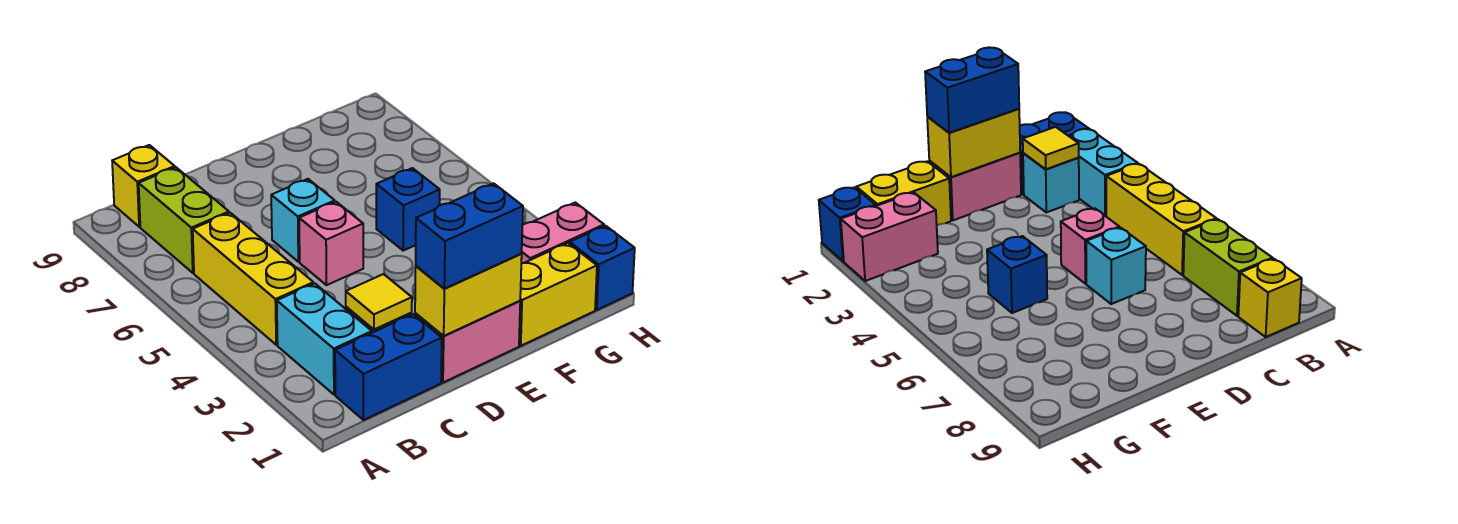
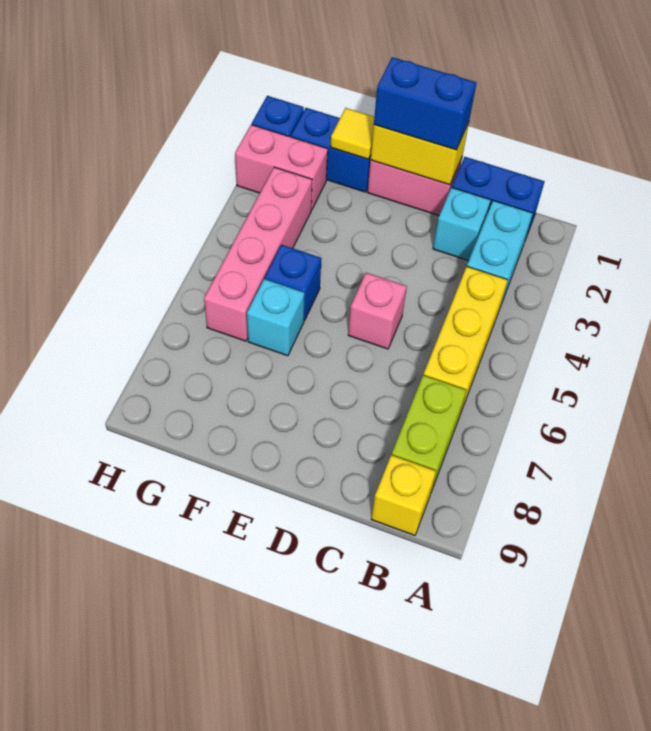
yellow 1x1 tile [346,274,412,329] -> yellow 1x1 tile moved to [330,108,374,159]
cyan 1x1 brick [271,179,335,262] -> cyan 1x1 brick moved to [247,279,305,356]
yellow 1x2 brick [519,243,597,346] -> blue 1x2 brick [291,108,371,192]
none -> pink 1x4 brick [204,167,312,341]

